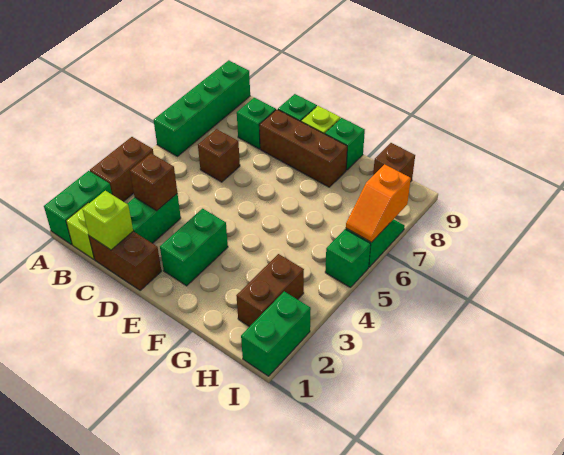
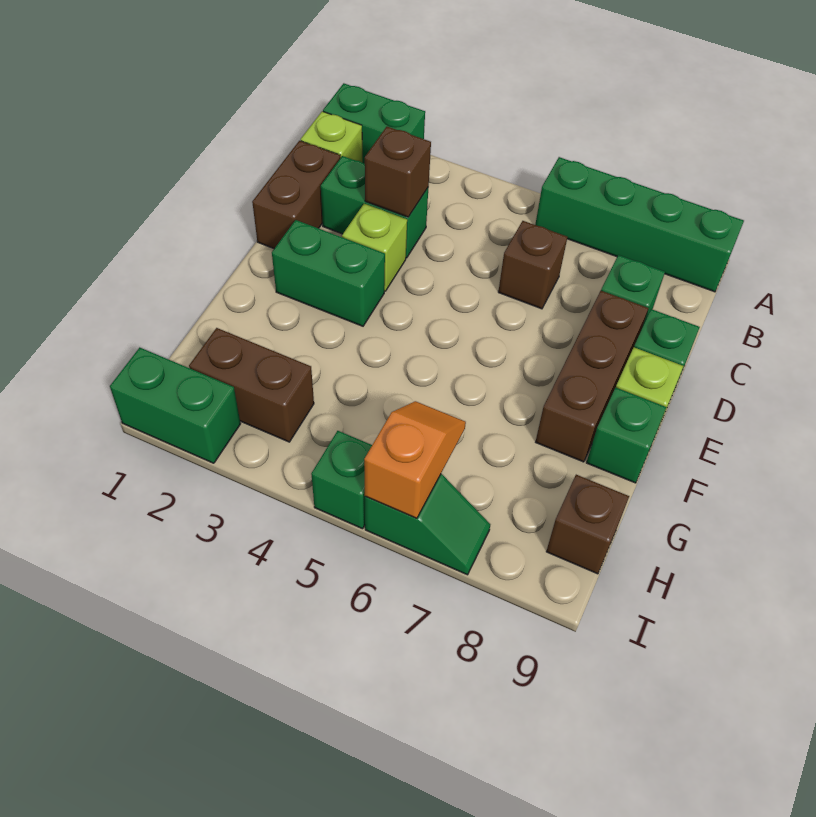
brown 1x2 brick [90,137,154,202] -> none
lime 1x1 brick [83,191,133,250] -> lime 1x1 brick moved to [342,204,407,291]
orange 1x2 slope [346,164,411,242] -> orange 1x2 slope turned to [364,401,466,518]

